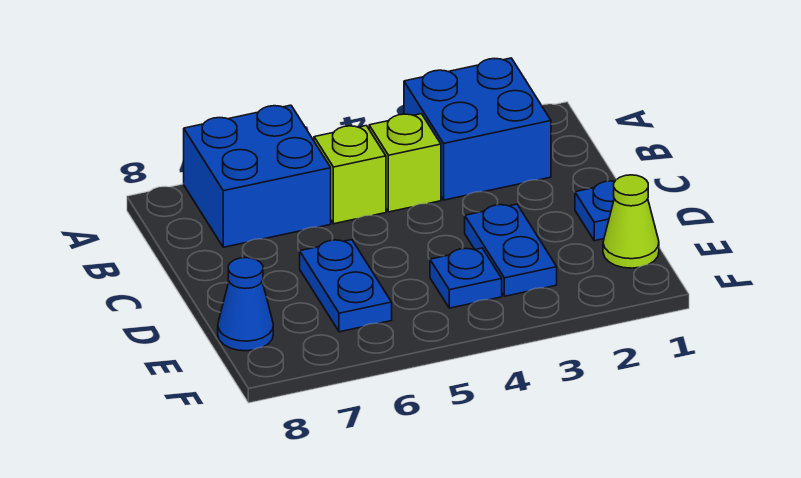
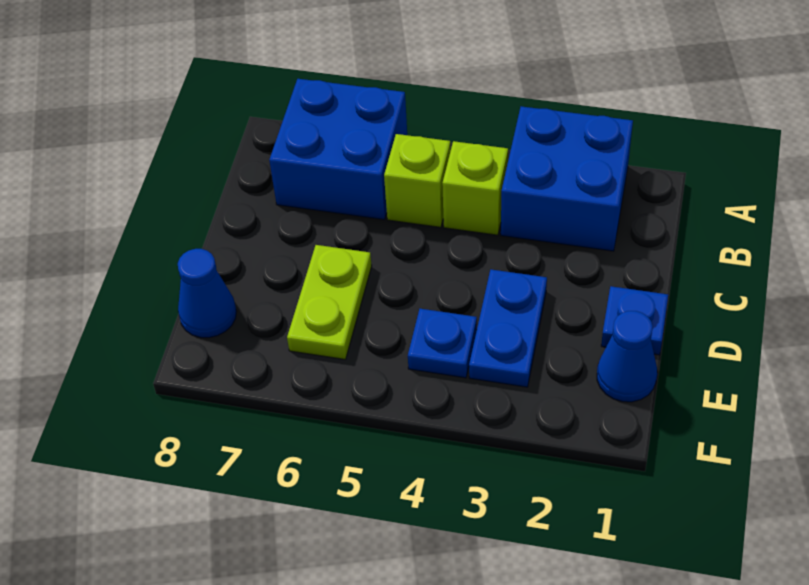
blue 1x2 plate [300,240,392,332] -> lime 1x2 plate [287,245,372,359]
lime 1x1 cone [603,175,659,268] -> blue 1x1 cone [597,311,657,402]

